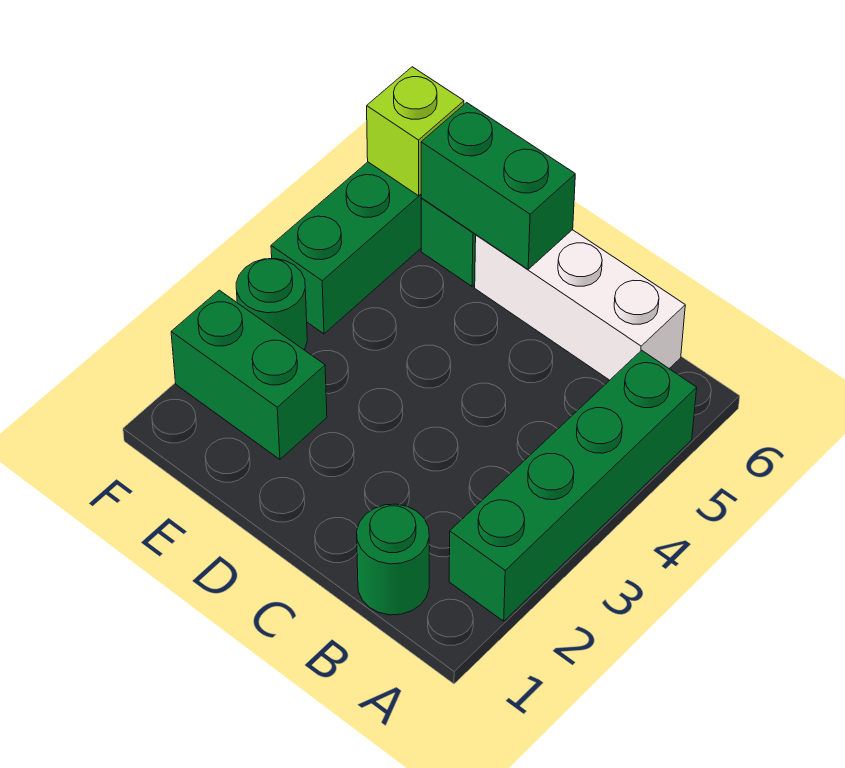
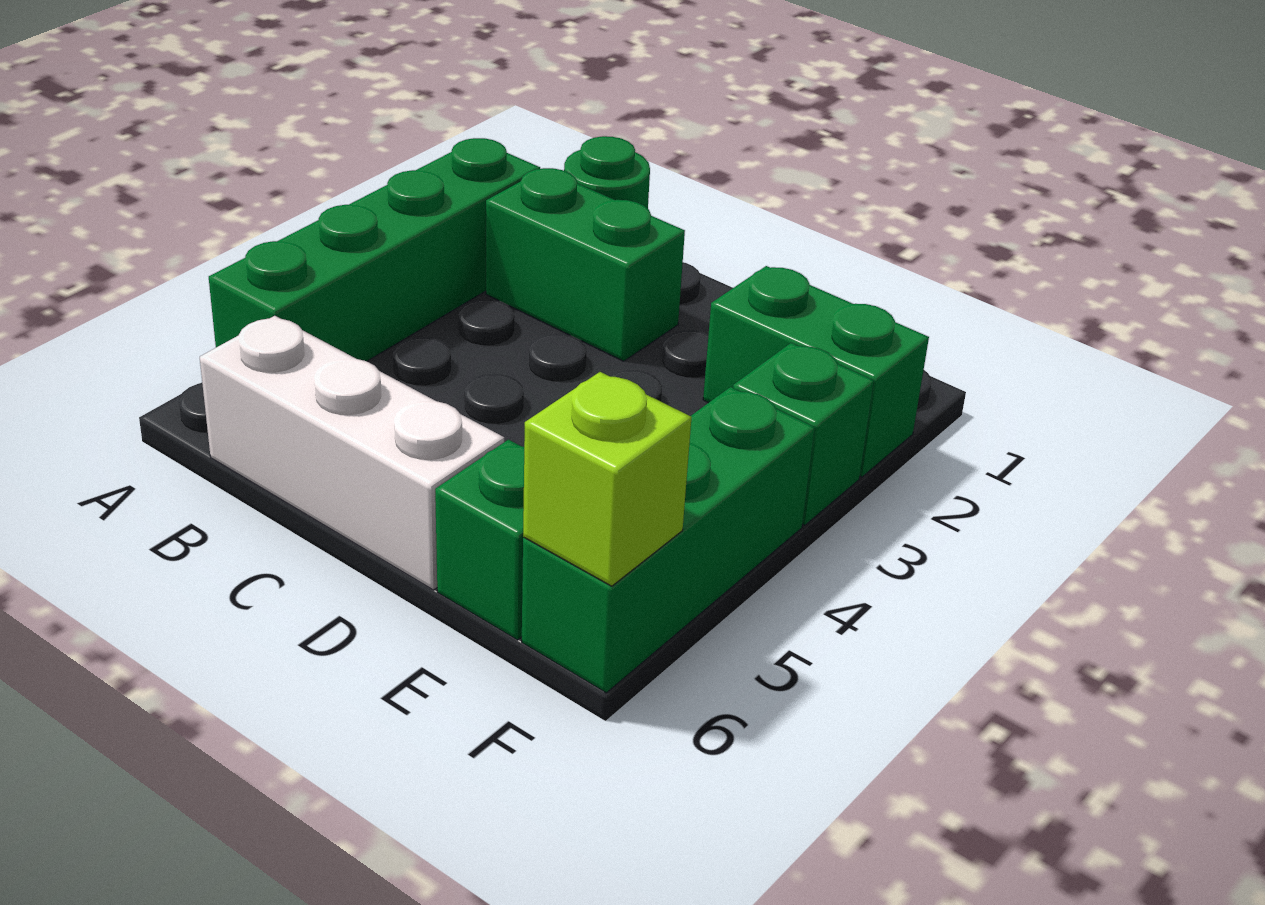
green 1x2 brick [421,103,575,269] -> green 1x2 brick moved to [486,168,685,361]
green 1x1 round brick [236,259,307,350] -> green 1x1 brick [733,343,874,525]

